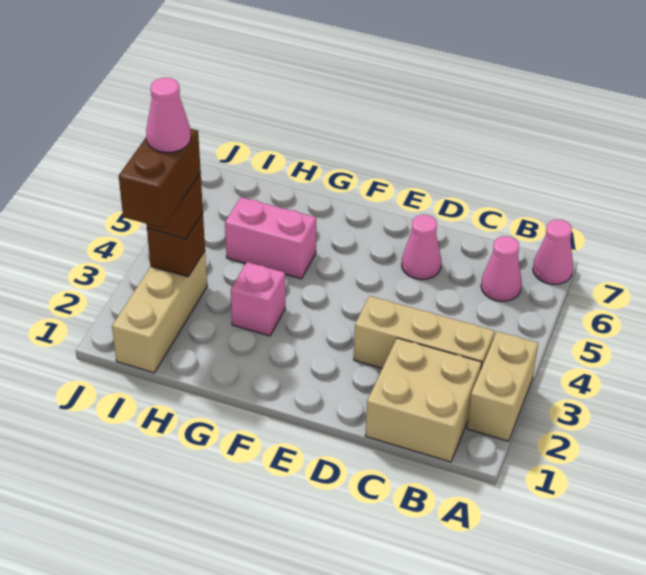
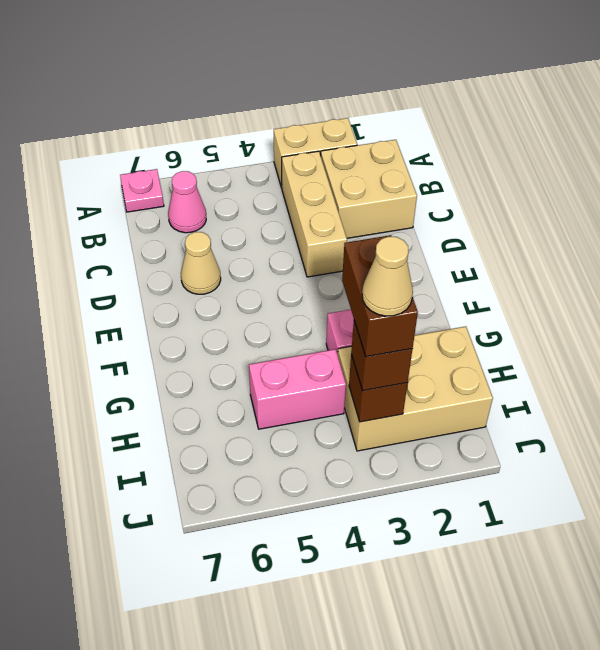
pink 1x1 cone [533,220,573,284] -> pink 1x1 plate [120,169,164,212]
pink 1x1 cone [402,215,442,280] -> tan 1x1 cone [181,232,221,294]
pink 1x2 brick [225,197,316,279] -> pink 1x2 brick turned to [249,349,346,429]
tan 1x3 brick [112,251,207,373] -> tan 2x3 brick [338,326,493,451]
brown 1x2 brick [119,129,201,228] -> brown 1x2 brick turned to [342,235,418,357]
pink 1x1 cone [146,78,191,153] -> tan 1x1 cone [362,237,413,316]

